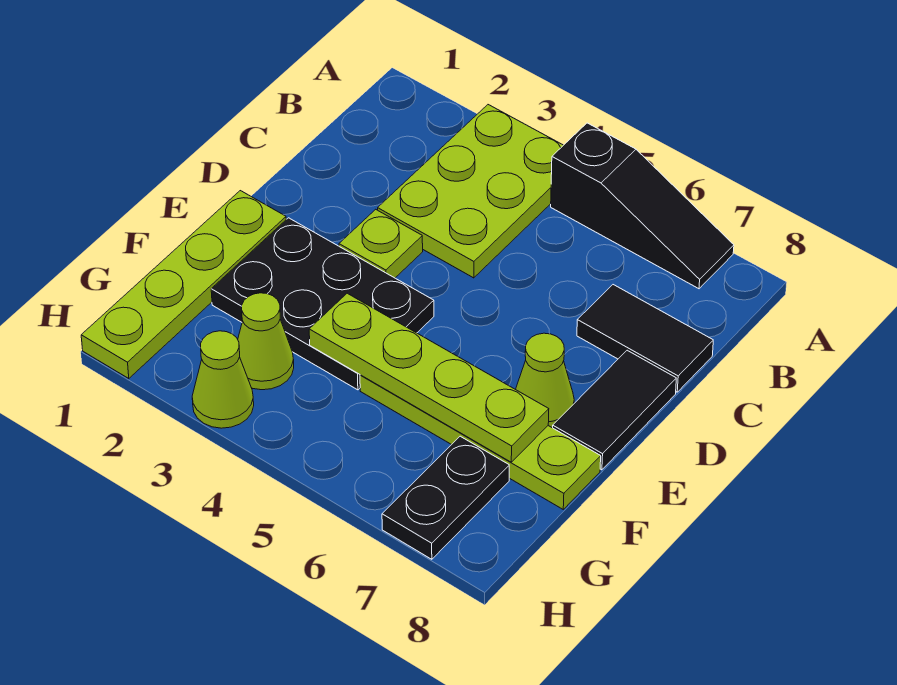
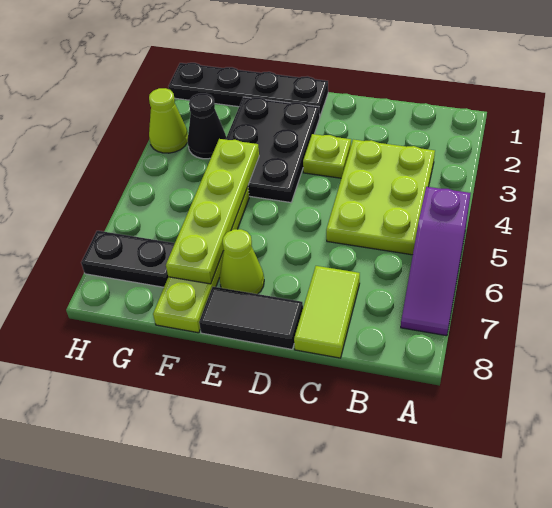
lime 2x3 plate [378,105,563,278] -> lime 2x3 plate turned to [326,139,435,255]
black 1x3 slope [551,123,734,289] -> purple 1x3 slope [401,187,471,336]
black 1x2 tile [577,285,713,392] -> lime 1x2 tile [294,266,360,358]
lime 1x4 plate [81,191,286,379] -> black 1x4 plate [168,63,328,116]
lime 1x1 cone [238,293,294,390] -> black 1x1 cone [188,93,226,159]

